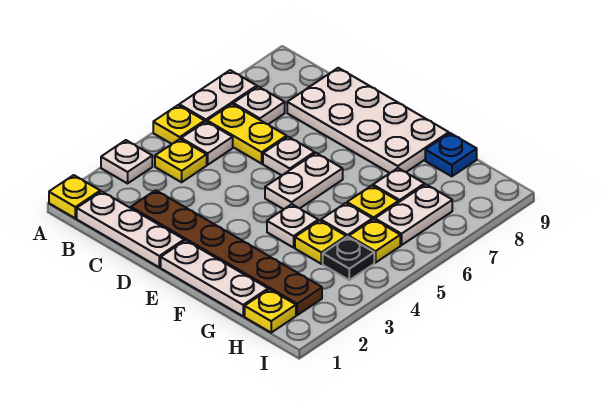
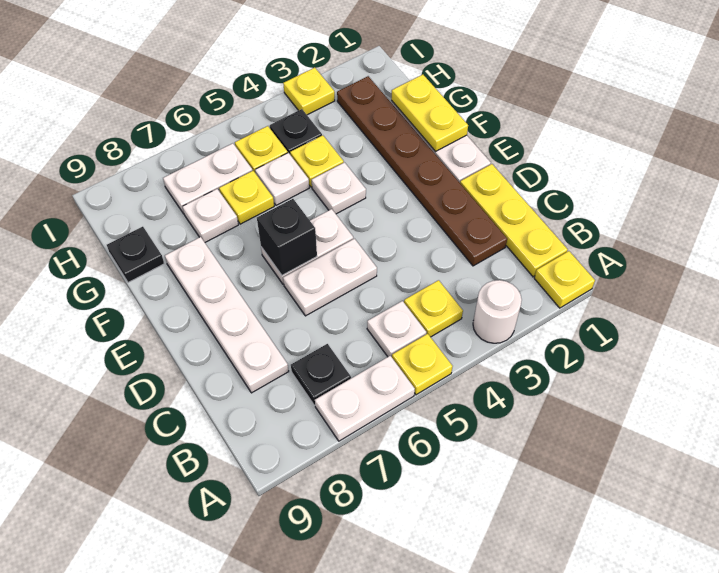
white 1x1 plate [101,140,152,183] -> white 1x1 round brick [473,280,522,343]
white 1x3 plate [77,191,184,267] -> yellow 1x3 plate [460,164,568,277]
yellow 1x2 plate [207,104,287,164] -> yellow 1x2 plate moved to [391,75,468,152]
white 1x1 plate [233,87,285,124] -> black 1x1 plate [291,344,351,405]
white 2x4 plate [287,68,449,173] -> white 1x4 plate [165,237,289,393]
white 1x1 plate [263,137,315,175] -> white 1x2 plate [283,239,377,316]
none -> black 1x1 brick [257,199,317,275]
blue 1x1 plate [425,133,477,176] -> black 1x1 plate [107,227,164,282]
yellow 1x1 plate [245,289,296,333] -> yellow 1x1 plate moved to [283,68,335,115]

